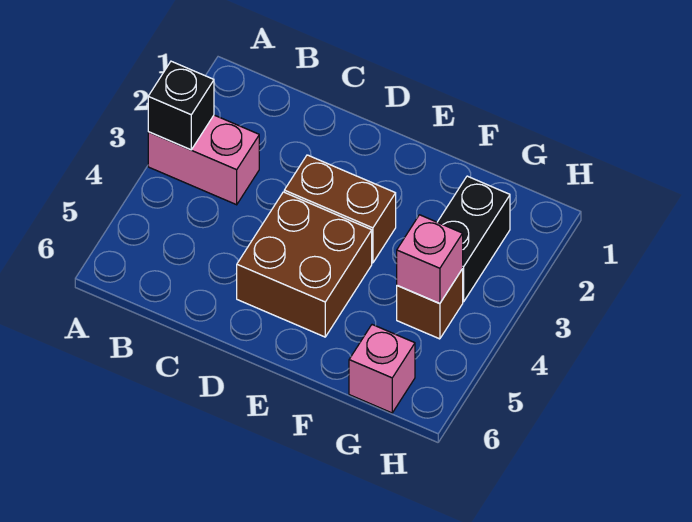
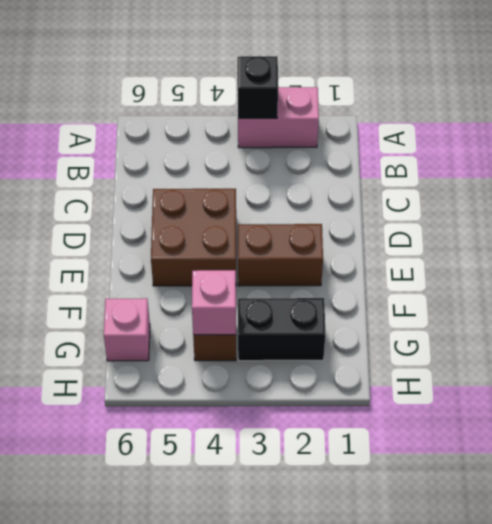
pink 1x2 brick [148,115,259,205] -> pink 1x2 brick turned to [238,87,319,148]
brown 1x2 brick [284,155,396,263] -> brown 1x2 brick turned to [238,224,323,286]

